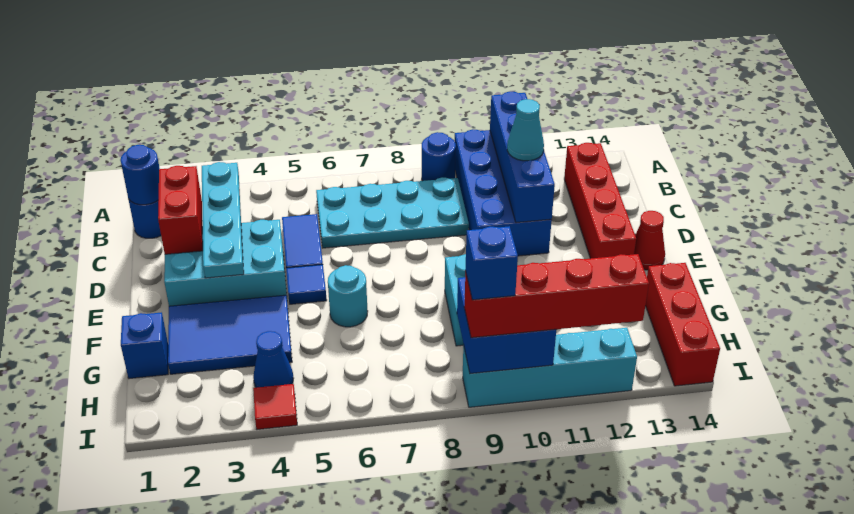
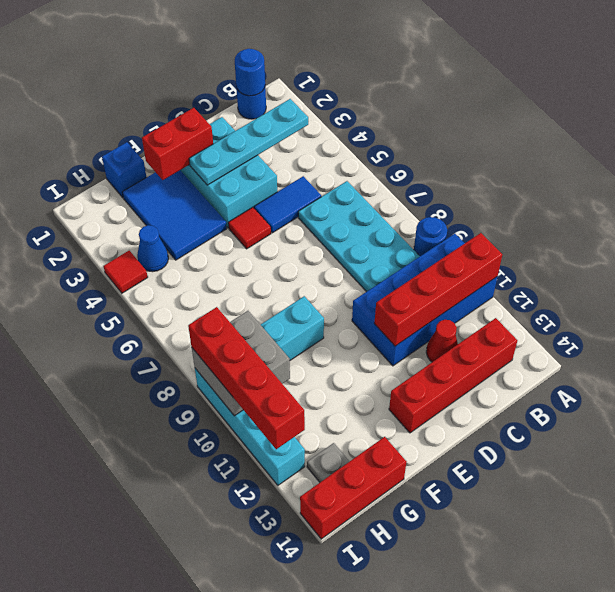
blue 1x4 brick [490,92,555,223] -> red 1x4 brick [374,233,502,346]
red 1x2 brick [158,166,203,254] -> red 1x2 brick moved to [142,108,213,180]
cyan 1x1 cone [507,99,544,161] -> none
blue 1x1 tile [286,265,327,304] -> red 1x1 tile [228,207,271,249]
red 1x1 cone [634,211,665,270] -> red 1x1 cone moved to [426,320,458,362]
cyan 1x1 round brick [328,265,368,327] -> none
blue 2x2 brick [457,277,556,374] -> grey 2x2 brick [192,311,290,416]
none -> grey 1x1 plate [307,443,350,482]
blue 1x1 brick [465,226,518,300] -> none

